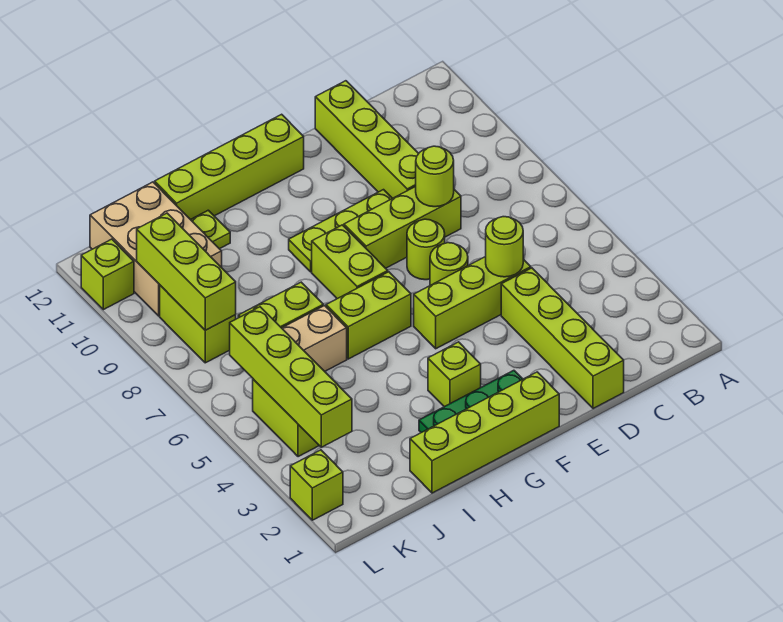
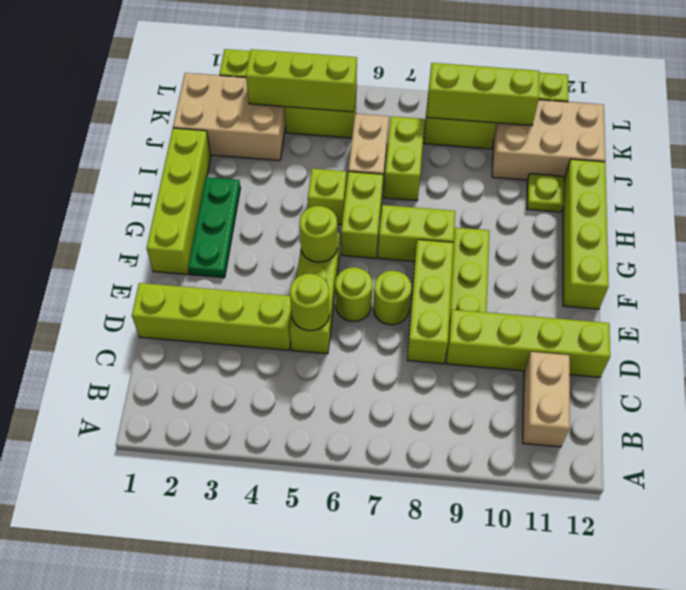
none -> tan 1x2 brick [523,352,570,447]
lime 1x1 round brick [416,146,454,207] -> lime 1x1 round brick moved to [300,206,337,262]
lime 1x1 brick [428,342,481,407] -> lime 1x1 brick moved to [308,169,346,225]
none -> tan 2x3 brick [173,73,286,161]
lime 1x4 brick [230,307,352,447] -> lime 1x3 brick [246,49,357,112]

